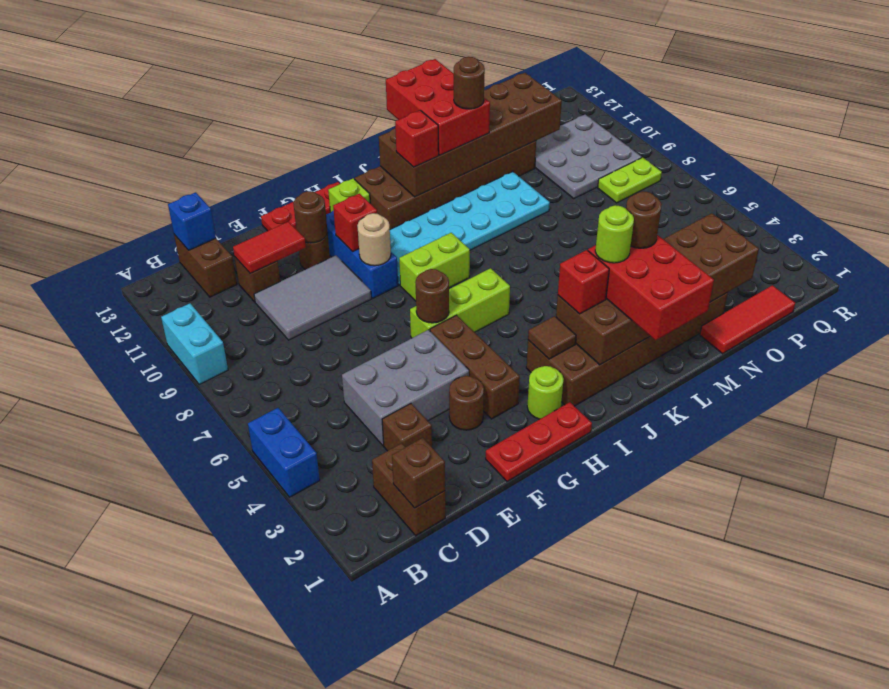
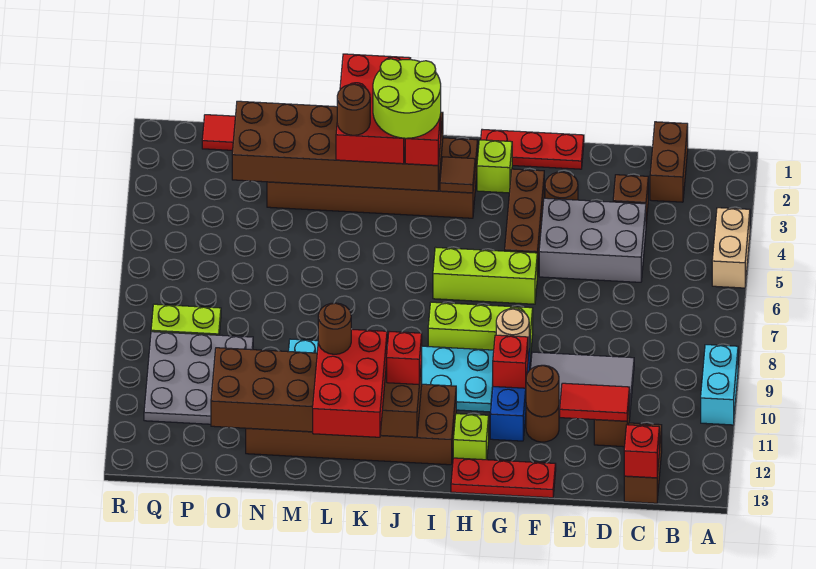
blue 1x2 brick [248,408,320,497] -> tan 1x2 brick [712,208,750,288]
brown 1x1 brick [392,438,445,508] -> none
blue 1x1 brick [168,192,216,250] -> red 1x1 brick [624,425,659,478]
brown 1x1 round brick [416,269,449,323] -> none
lime 1x1 round brick [527,366,564,419] -> lime 1x1 brick [477,140,512,193]
lime 1x2 brick [399,233,470,301] -> lime 1x3 brick [428,302,533,358]
lime 1x1 round brick [595,205,634,263] -> lime 2x2 round brick [373,59,441,138]

